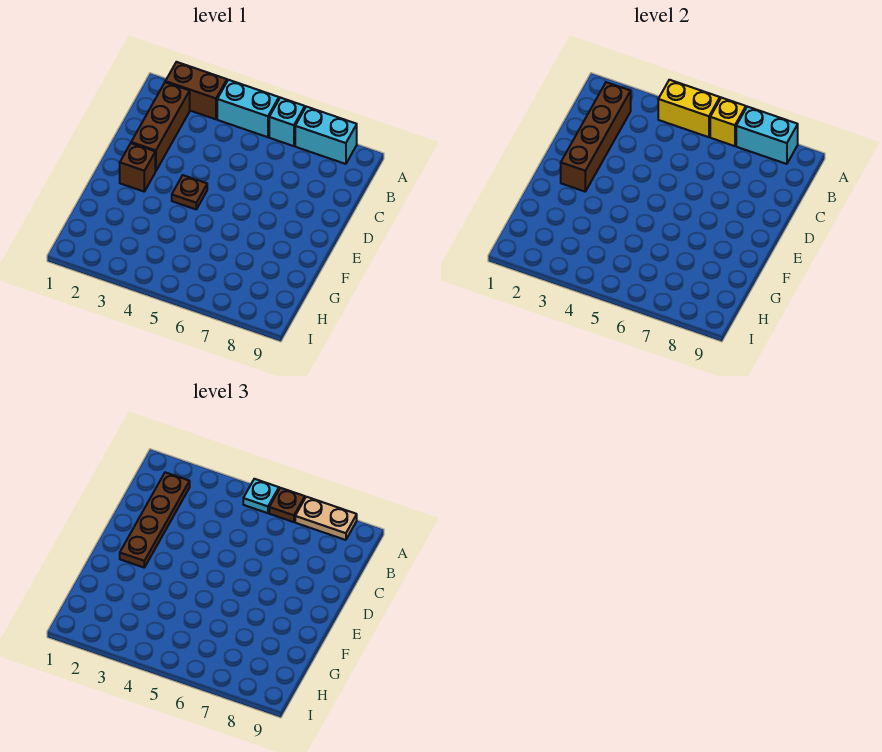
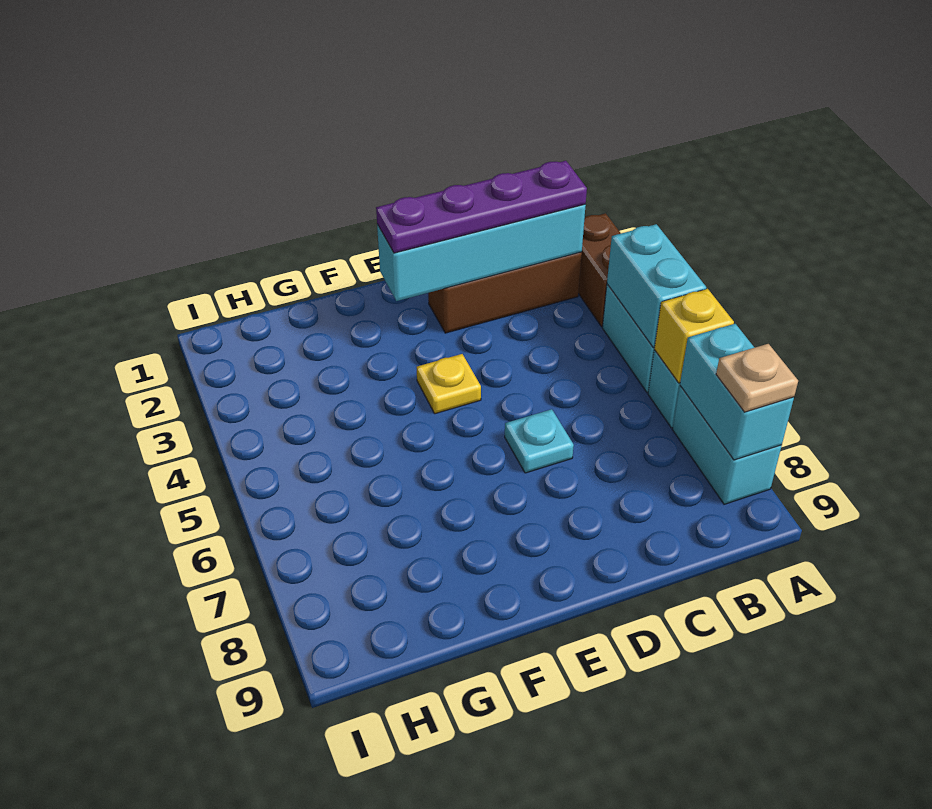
yellow 1x2 brick [658,80,720,137] -> cyan 1x2 brick [607,224,706,348]
cyan 1x1 plate [243,479,279,513] -> cyan 1x1 plate moved to [505,409,574,473]
brown 1x1 plate [269,488,305,522] -> none
tan 1x2 plate [295,497,357,540] -> tan 1x1 plate [716,344,798,412]
brown 1x4 brick [561,82,631,191] -> cyan 1x4 brick [377,204,586,301]
brown 1x4 plate [120,472,190,567] -> purple 1x4 plate [376,161,587,253]
brown 1x1 brick [120,143,155,191] -> none
brown 1x1 plate [172,175,207,209] -> yellow 1x1 plate [417,354,481,414]

